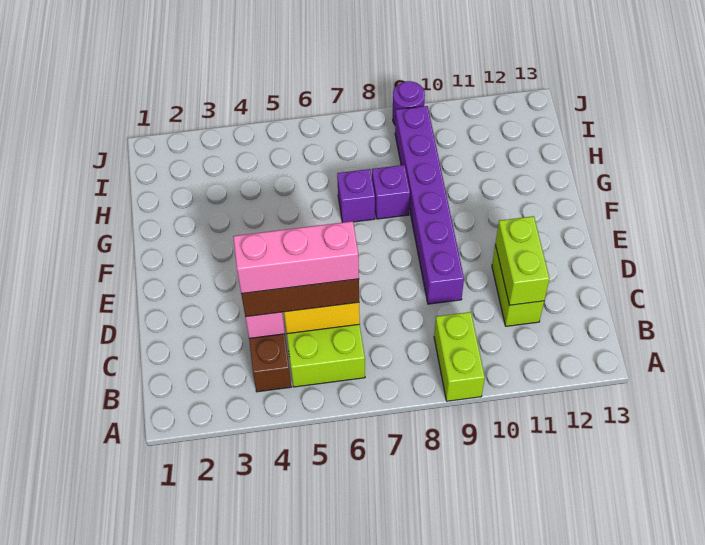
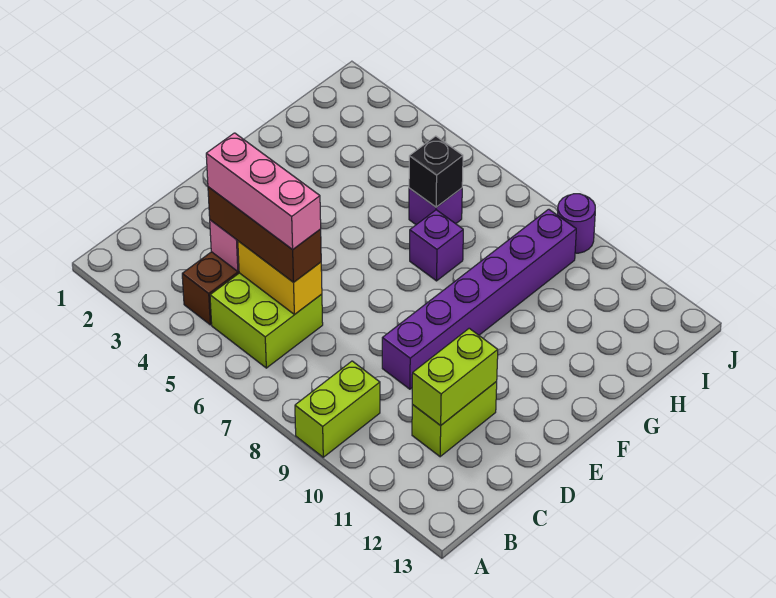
purple 1x1 brick [372,165,410,219] -> purple 1x1 brick moved to [409,188,462,225]
none -> black 1x1 brick [409,136,463,207]

